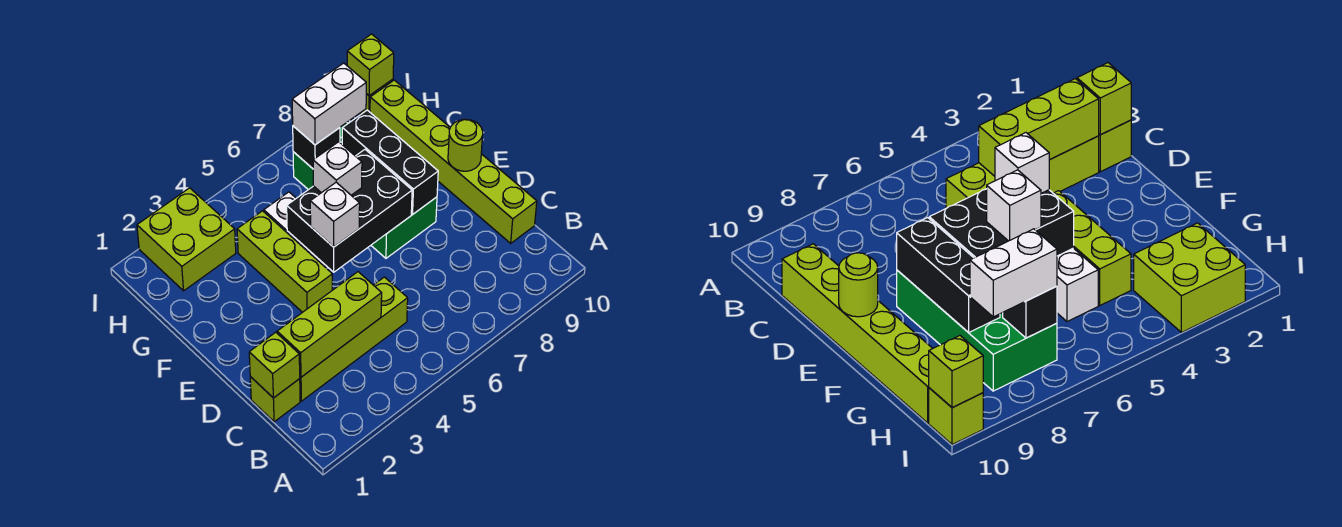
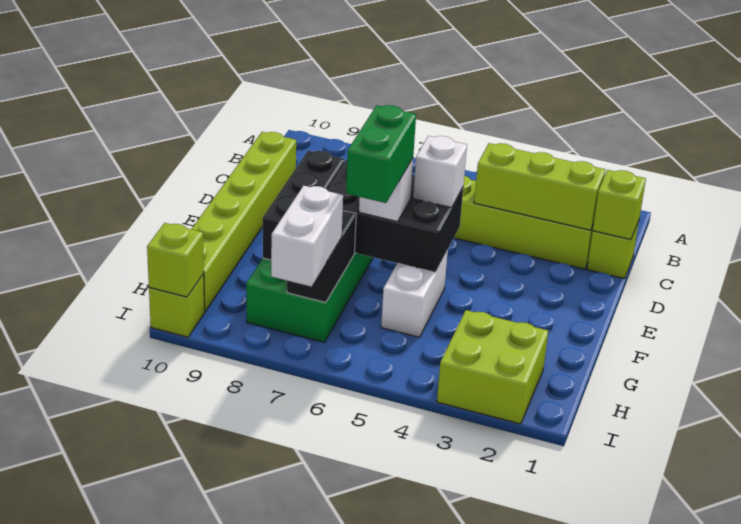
lime 1x3 brick [237,211,332,312] -> none
lime 1x1 round brick [448,119,483,171] -> none
none -> green 1x2 brick [346,105,416,203]
black 1x1 brick [293,126,340,168] -> black 1x2 brick [287,211,356,302]
white 1x2 brick [292,63,366,145] -> white 1x2 brick turned to [271,186,343,287]

